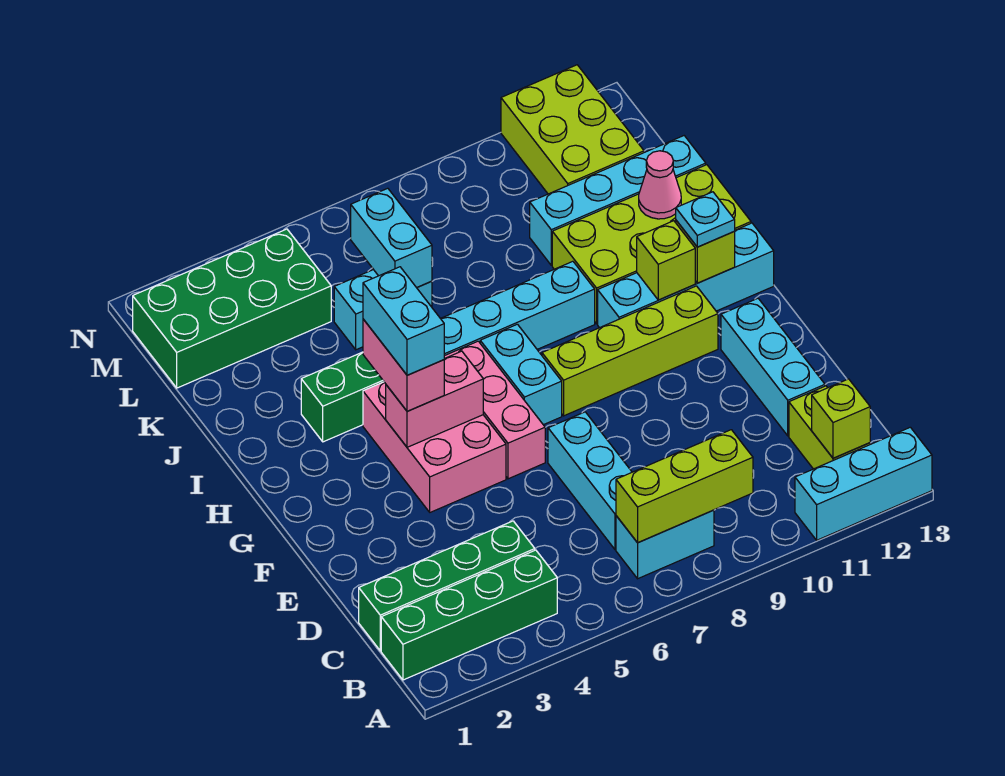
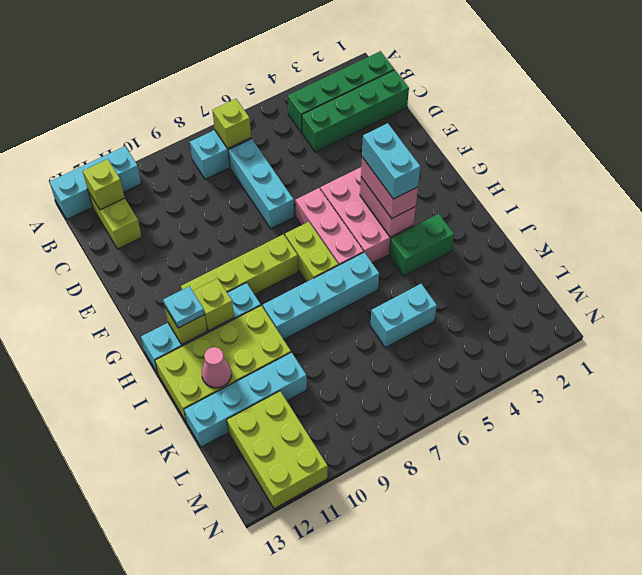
lime 1x3 brick [616,430,753,543] -> lime 1x1 brick [212,99,251,149]
cyan 1x3 brick [721,298,825,436] -> none
pink 1x2 brick [386,351,483,447] -> pink 1x2 brick turned to [360,177,416,237]
cyan 1x2 brick [480,324,562,425] -> lime 1x2 brick [285,222,338,282]
cyan 1x2 brick [351,188,432,288] -> none
green 2x4 brick [133,229,331,388] -> none

